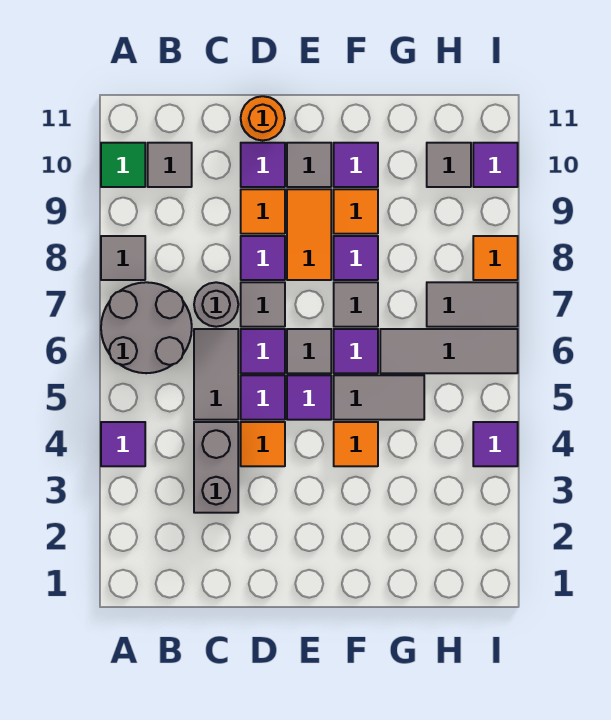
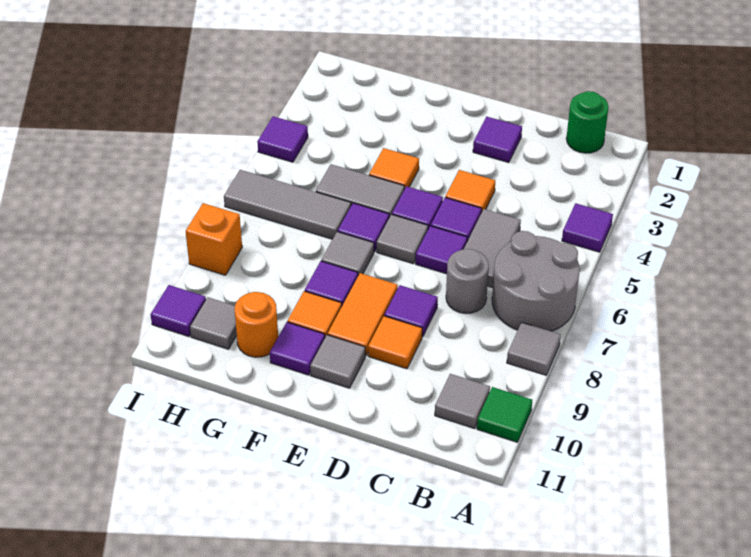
none -> green 1x1 round brick [566,91,609,153]
grey 1x2 brick [194,422,238,513] -> none
grey 1x1 tile [241,282,285,327] -> none
purple 1x1 tile [241,143,285,187] -> purple 1x1 tile moved to [473,117,522,163]
orange 1x1 round brick [241,96,285,141] -> orange 1x1 round brick moved to [235,292,278,357]
grey 1x2 tile [427,282,518,327] -> none
orange 1x1 tile [473,236,518,280] -> orange 1x1 brick [186,203,242,275]

